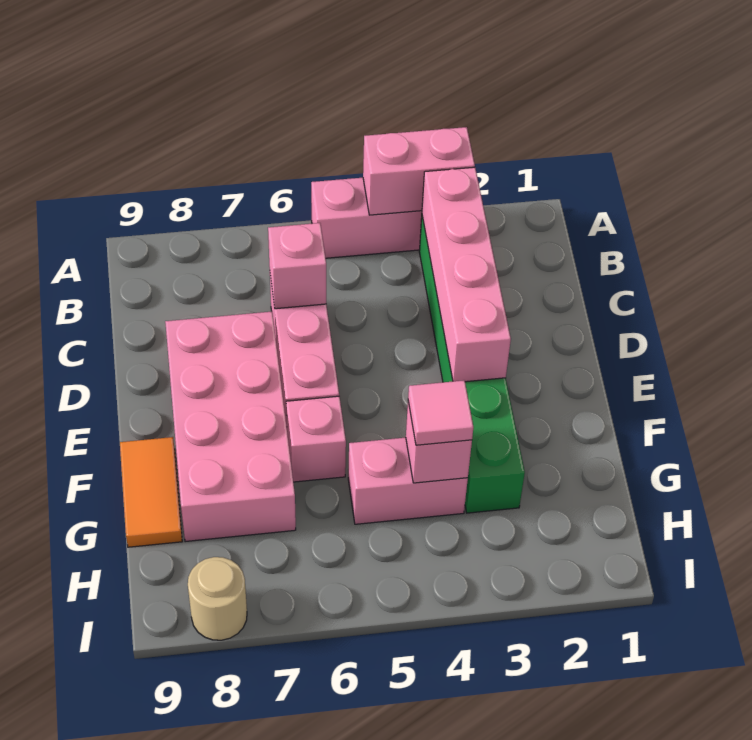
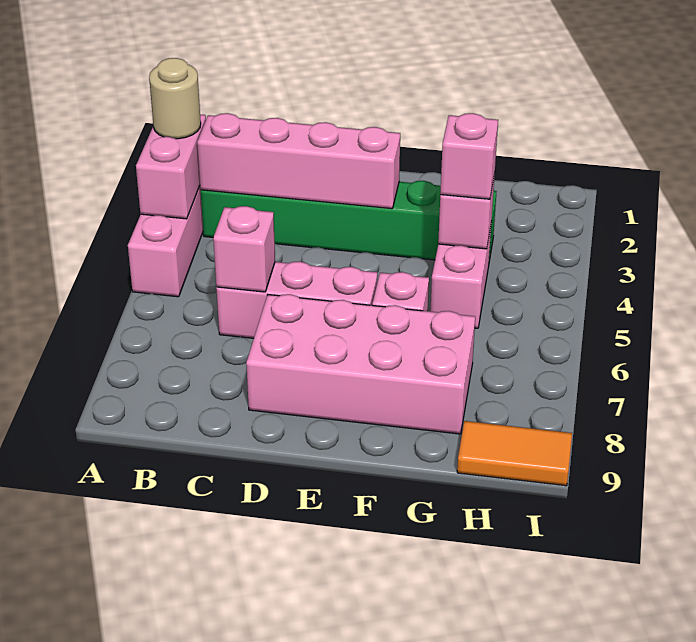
orange 1x2 tile [120,437,182,547] -> orange 1x2 tile moved to [457,421,572,486]
pink 1x1 tile [408,380,473,445] -> pink 1x1 brick [440,113,498,199]
tan 1x1 round brick [188,557,247,640] -> tan 1x1 round brick moved to [149,58,201,139]

